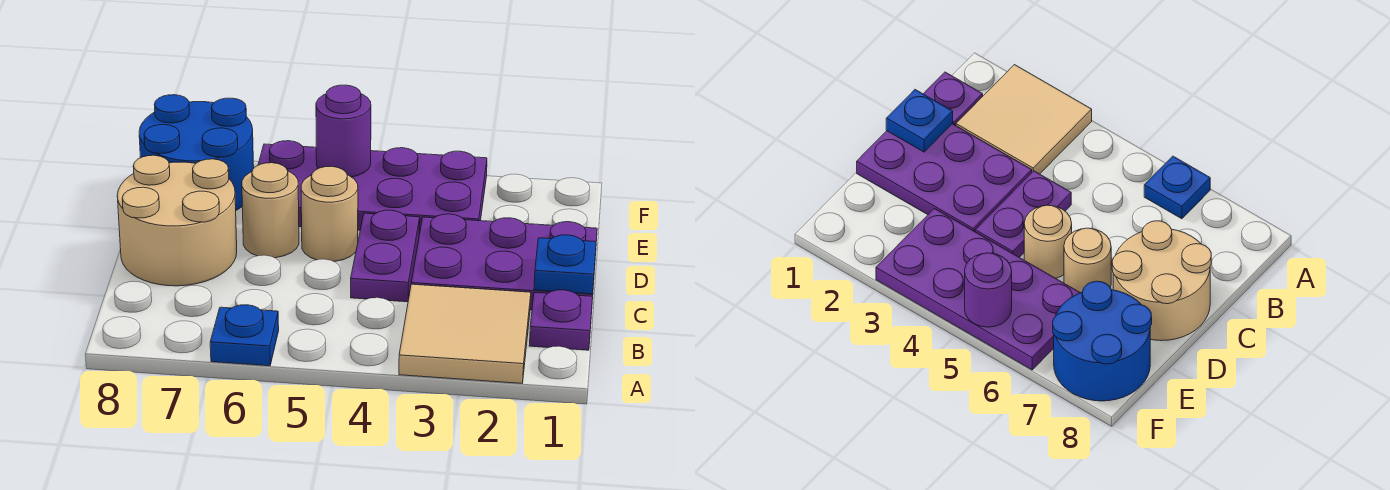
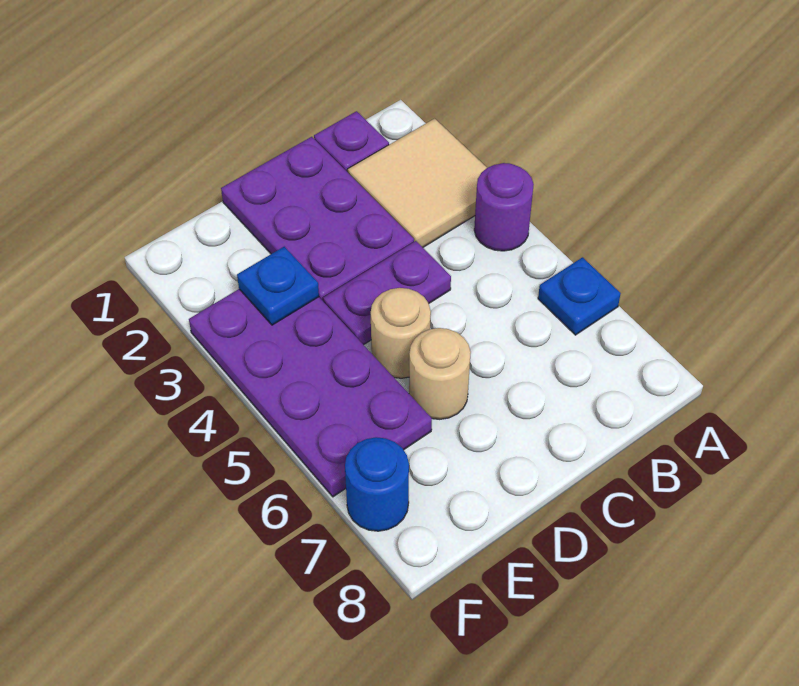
blue 1x1 plate [534,235,596,294] -> blue 1x1 plate moved to [237,247,319,325]
tan 2x2 round brick [117,155,237,286] -> none
blue 2x2 round brick [139,95,254,210] -> blue 1x1 round brick [345,437,409,531]
purple 1x1 round brick [316,85,371,177] -> purple 1x1 round brick moved to [474,163,534,251]

